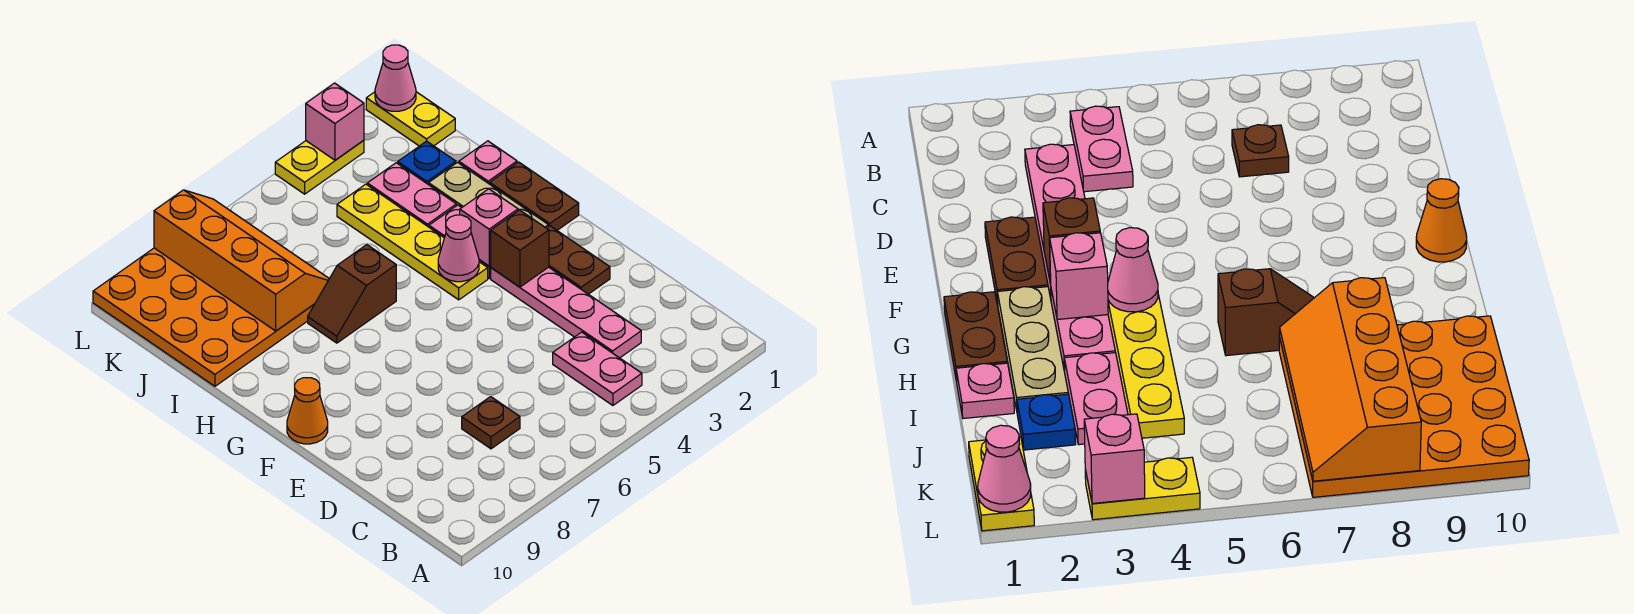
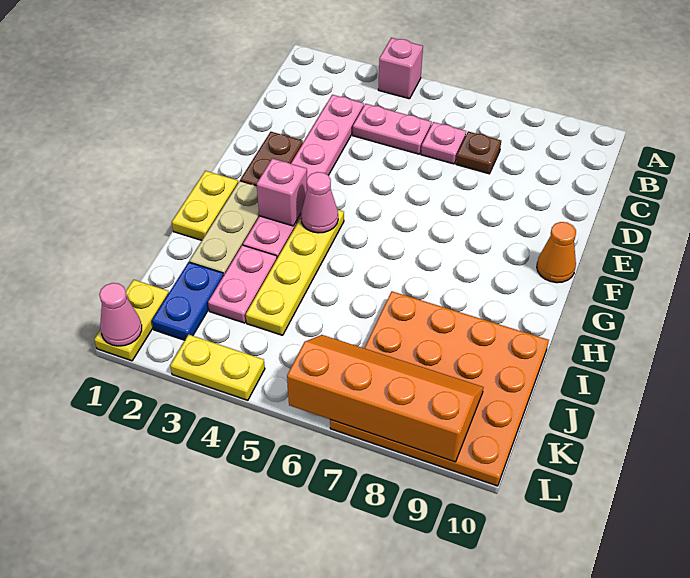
pink 1x2 plate [553,332,642,405] -> pink 1x2 plate turned to [353,104,432,154]
brown 1x1 brick [491,210,549,287] -> none
brown 1x2 plate [490,162,579,230] -> yellow 1x2 plate [172,171,238,240]
brown 1x2 slope [308,245,396,343] -> none
pink 1x1 plate [459,141,517,184] -> pink 1x1 plate moved to [421,122,466,164]
orange 2x4 slope [154,190,329,331] -> orange 2x4 slope turned to [287,335,484,462]
blue 1x1 plate [398,141,456,185] -> blue 1x2 plate [152,262,224,340]
pink 1x1 brick [306,83,364,160] -> pink 1x1 brick moved to [378,38,423,99]

